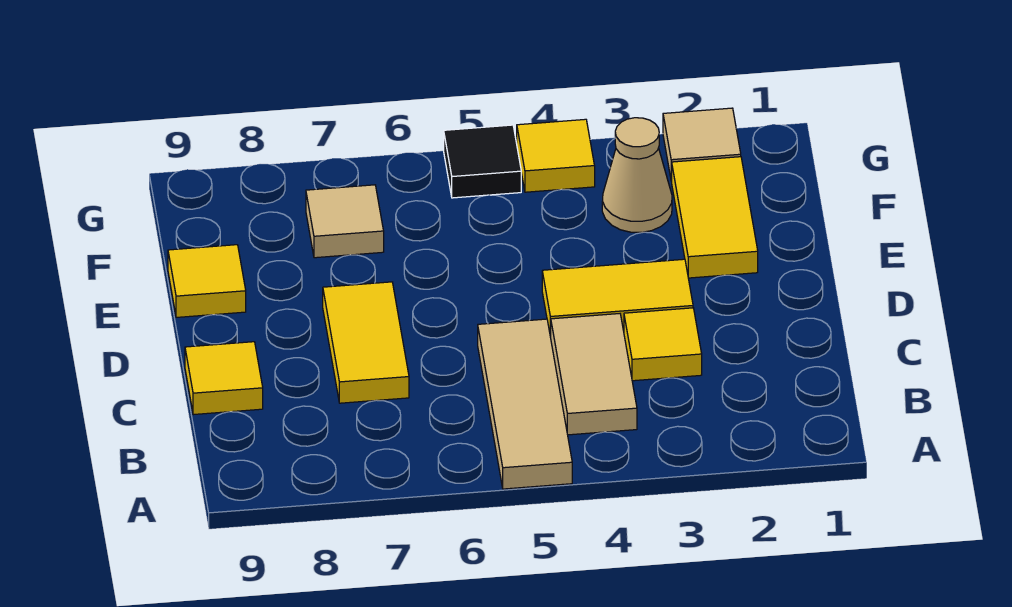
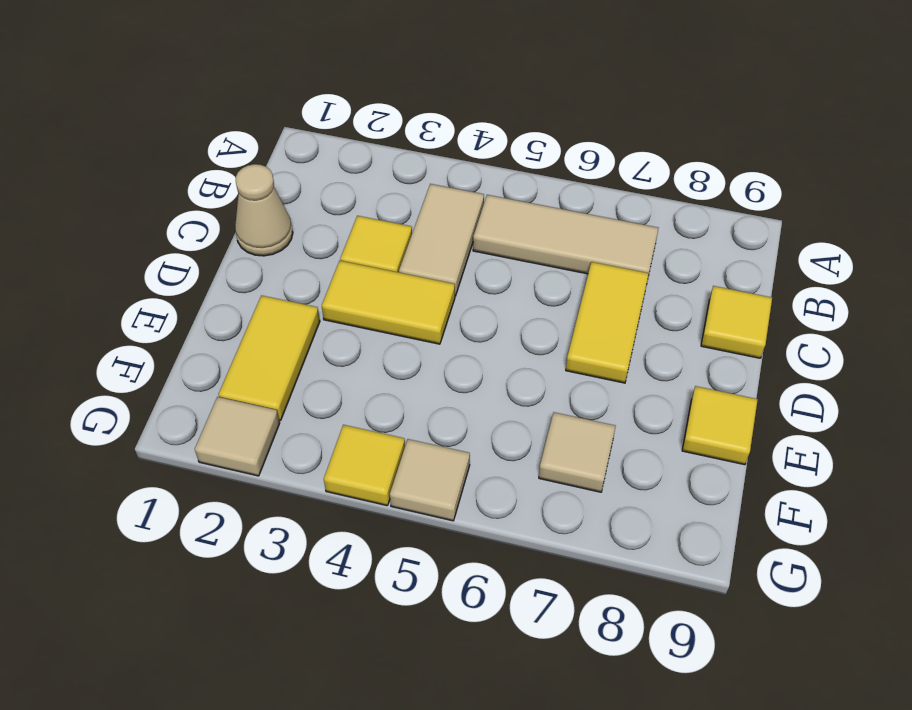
tan 1x3 tile [478,319,572,489] -> tan 1x3 tile turned to [473,195,659,276]
tan 1x1 cone [602,118,672,233] -> tan 1x1 cone moved to [235,164,293,256]
black 1x1 tile [444,125,521,198] -> tan 1x1 tile [390,439,470,521]

